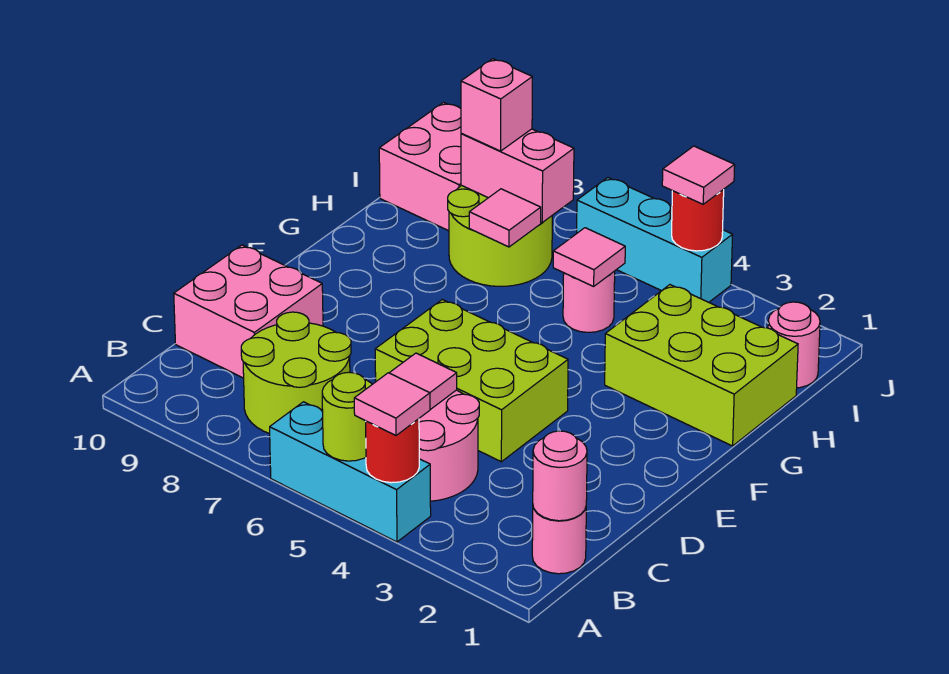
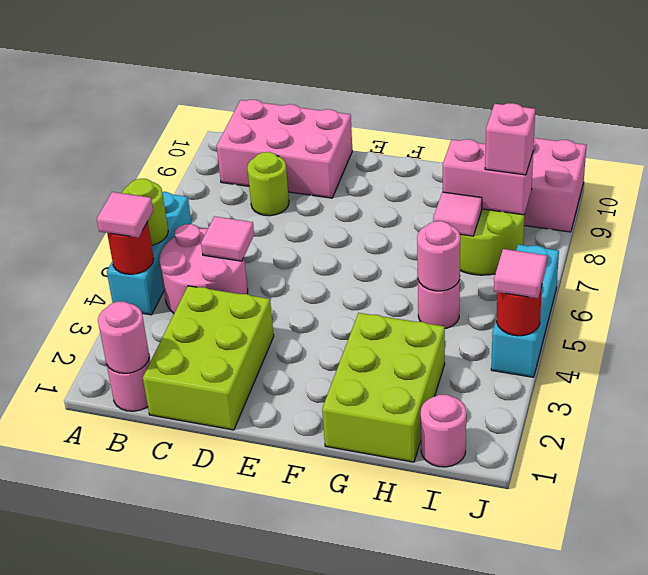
lime 2x2 round brick [241,312,351,434] -> lime 1x1 round brick [247,152,289,216]
pink 2x2 brick [174,245,323,378] -> pink 2x3 brick [217,100,352,198]
lime 2x3 brick [375,300,568,462] -> lime 2x3 brick moved to [143,286,274,430]
pink 1x1 tile [553,228,625,286] -> pink 1x1 round brick [417,221,460,291]
pink 1x2 brick [461,129,574,223] -> pink 1x2 brick turned to [443,139,533,215]

